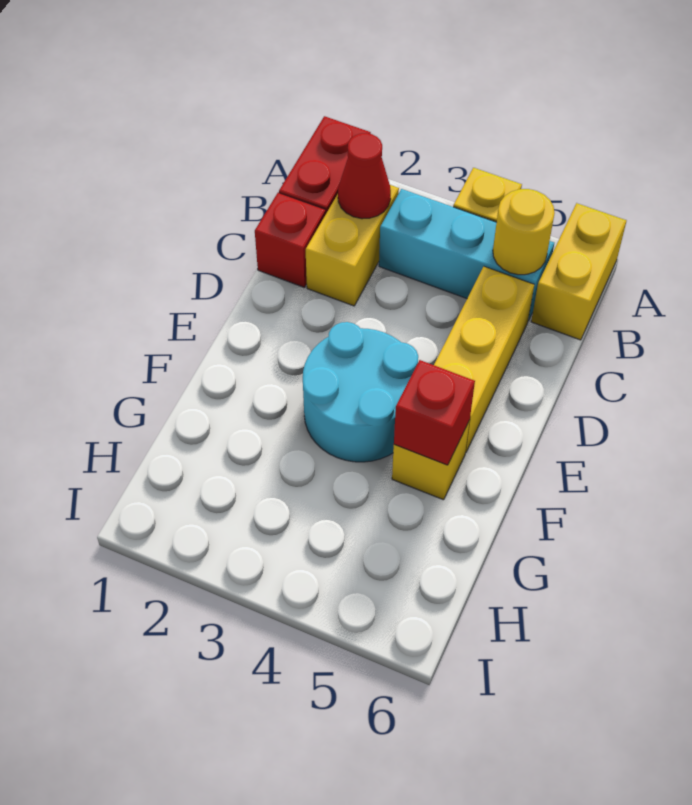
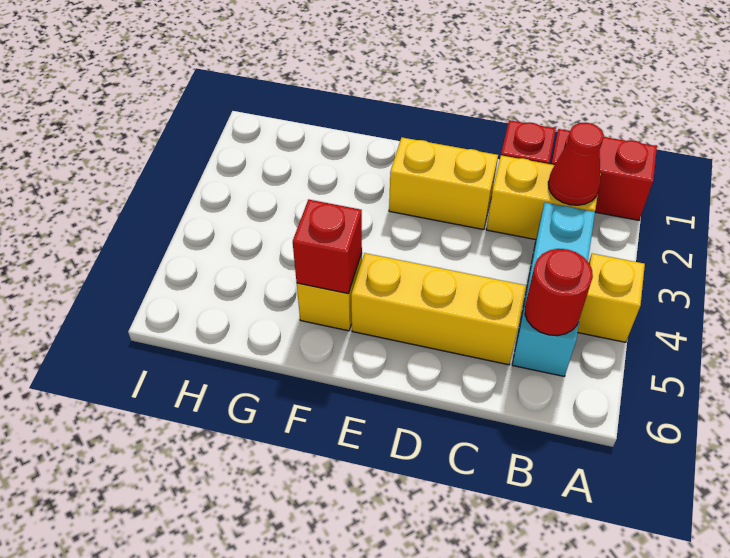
yellow 1x2 brick [531,203,627,340] -> yellow 1x2 brick moved to [389,137,498,230]
yellow 1x1 round brick [493,189,555,275] -> red 1x1 round brick [525,249,593,336]
cyan 2x2 round brick [303,322,418,462] -> none

